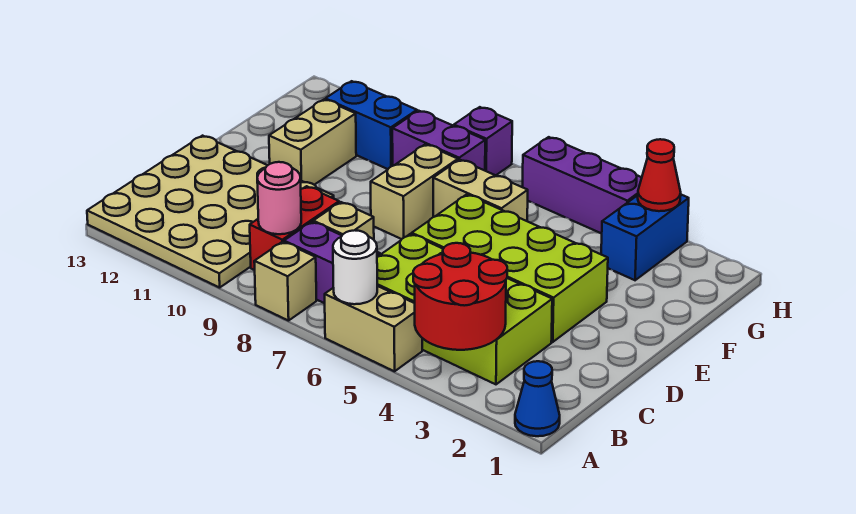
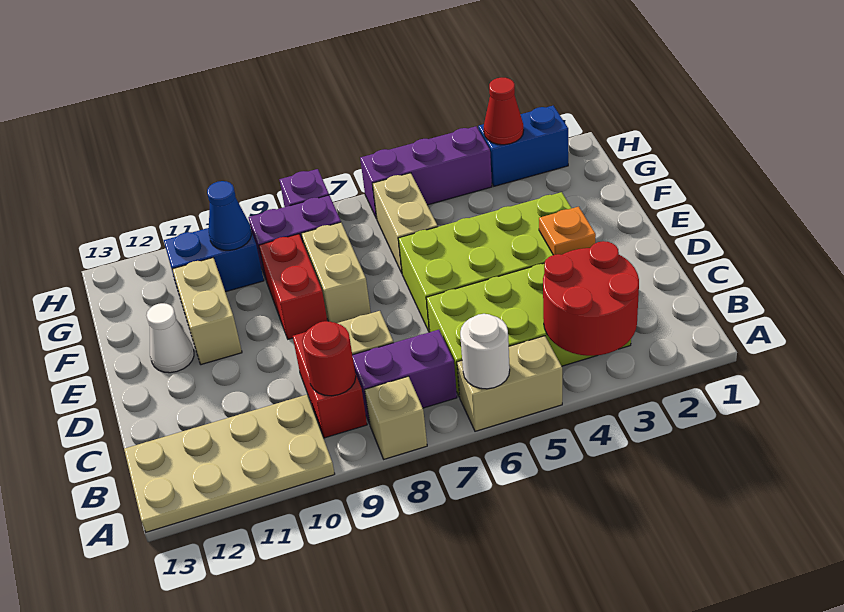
blue 1x1 cone [515,361,560,436] -> blue 1x1 cone moved to [207,181,252,250]
tan 4x4 plate [87,136,334,288] -> tan 2x4 plate [124,395,335,532]
pink 1x1 round brick [257,162,301,234] -> red 1x1 round brick [302,321,356,396]
none -> orange 1x1 plate [539,207,596,255]
none -> red 1x2 brick [259,234,327,339]
none -> white 1x1 cone [146,303,194,373]
tan 1x2 brick [433,160,528,221] -> tan 1x2 brick turned to [372,173,438,273]
blue 1x2 brick [601,195,689,280] -> blue 1x2 brick turned to [478,106,568,186]

